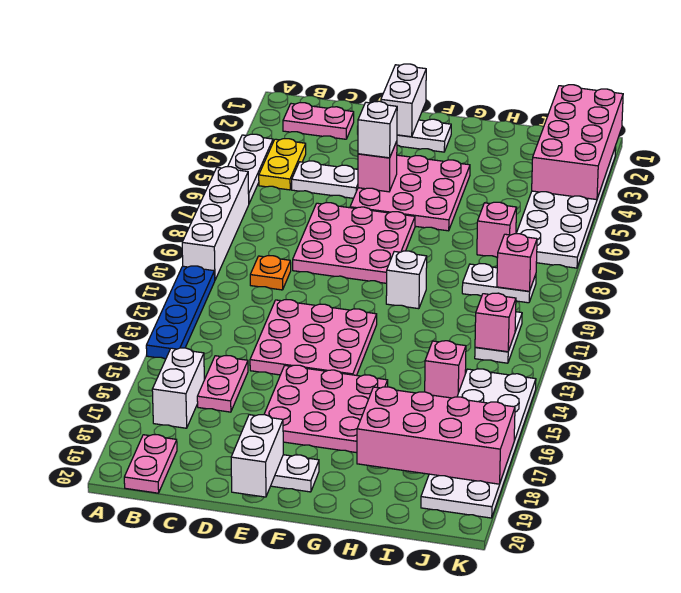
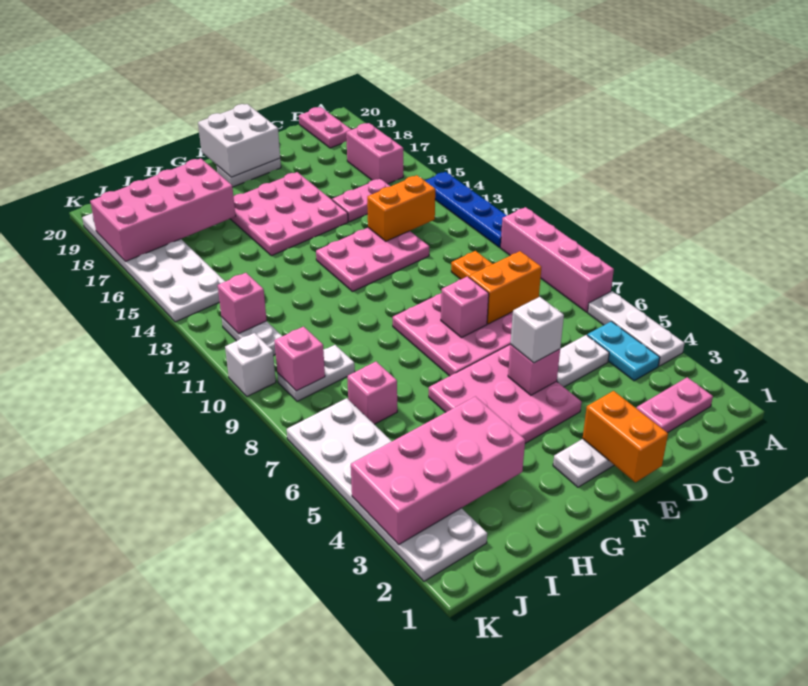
white 1x4 brick [182,167,249,280] -> pink 1x4 brick [501,207,614,312]
yellow 1x2 plate [259,139,306,190] -> cyan 1x2 plate [587,321,660,381]
white 1x2 brick [152,348,204,428] -> pink 1x2 brick [346,123,403,184]
none -> orange 1x2 brick [469,251,541,324]
none -> orange 1x2 brick [367,175,435,241]
pink 1x2 plate [197,356,248,412] -> pink 1x2 plate turned to [332,179,390,222]
pink 3x3 plate [250,300,377,375] -> pink 2x3 plate [316,228,429,292]
white 1x2 brick [381,64,426,137] -> orange 1x2 brick [583,391,668,482]
white 1x2 brick [231,415,283,497] -> white 2x2 brick [198,104,280,177]
white 1x1 brick [386,251,427,309] -> white 1x1 brick moved to [225,333,276,396]
pink 1x1 brick [425,341,466,398] -> pink 1x1 brick moved to [441,277,489,338]
pink 2x4 brick [532,85,623,200] -> pink 2x4 brick turned to [351,396,525,545]

